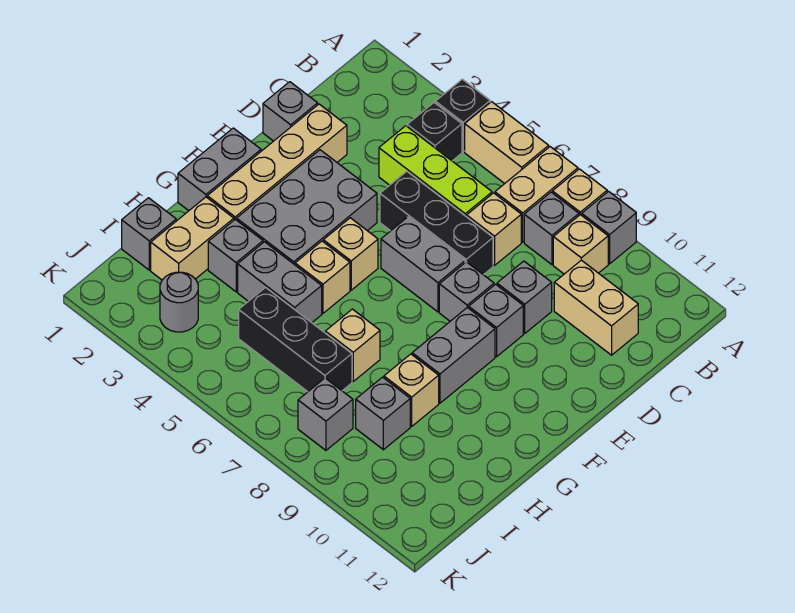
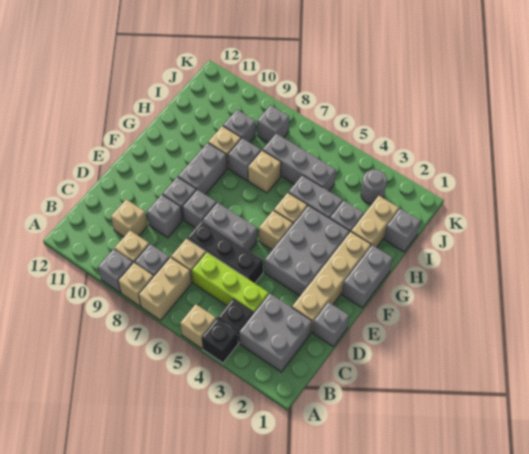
tan 1x2 brick [465,102,549,184] -> tan 1x1 brick [180,304,216,349]
none -> grey 2x2 brick [239,294,312,372]
tan 1x2 brick [554,260,638,355] -> tan 1x1 brick [111,199,148,237]
none -> grey 1x1 brick [228,138,261,180]
black 1x3 brick [239,288,352,392] -> grey 1x3 brick [263,133,336,191]

